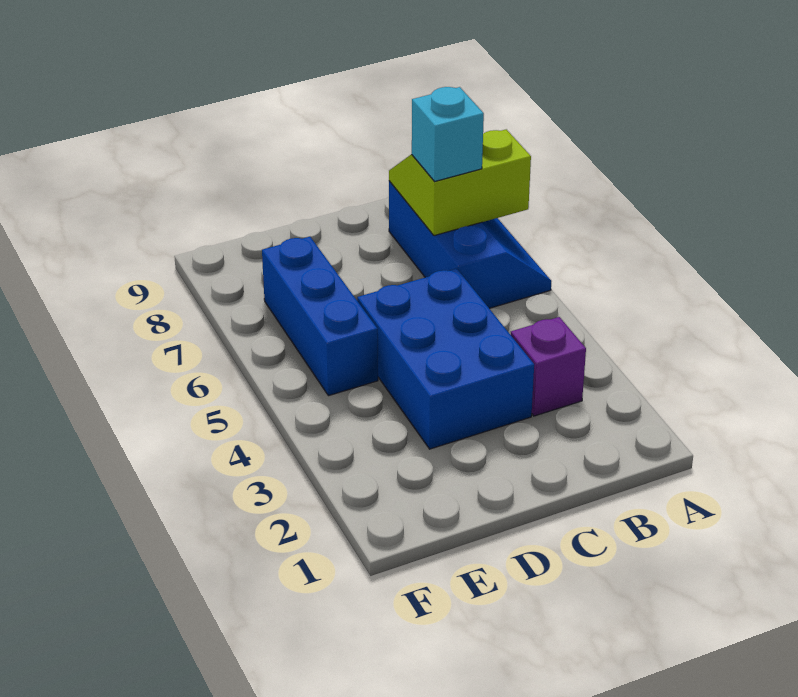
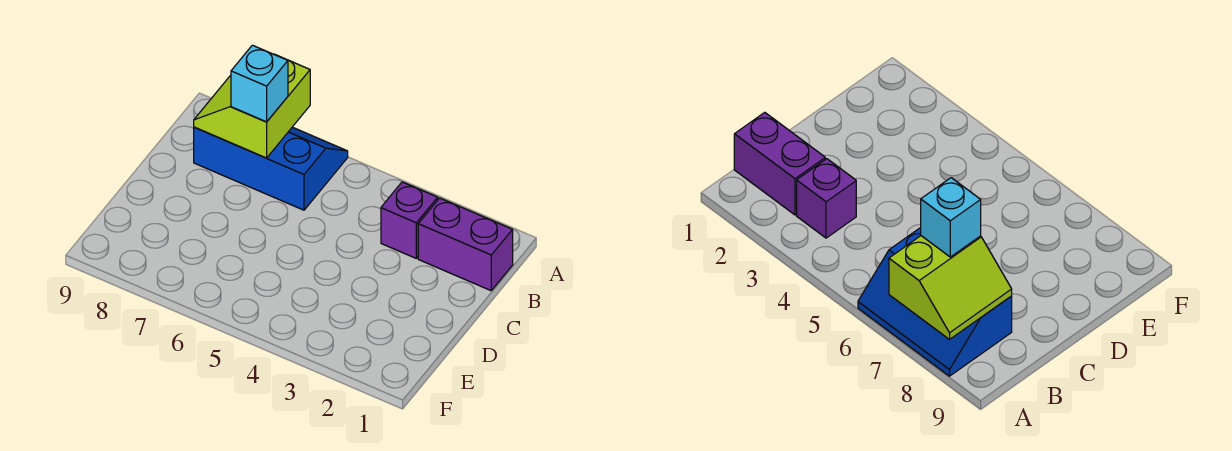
none -> purple 1x2 brick [418,198,513,291]
blue 2x3 brick [357,269,534,449] -> none
blue 1x3 brick [262,237,378,396] -> none

